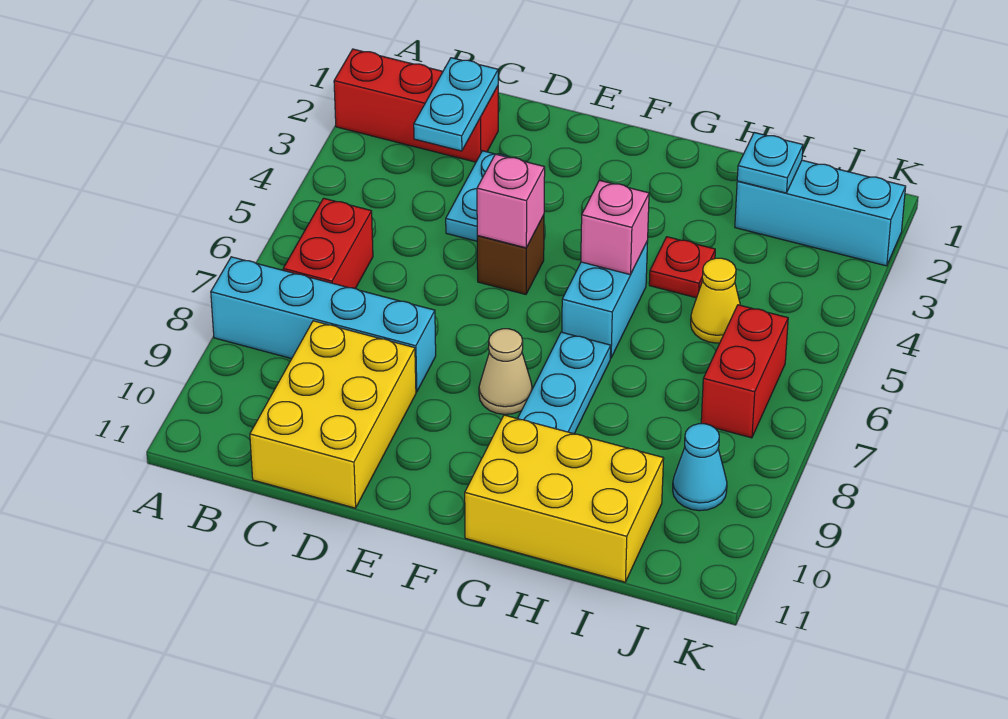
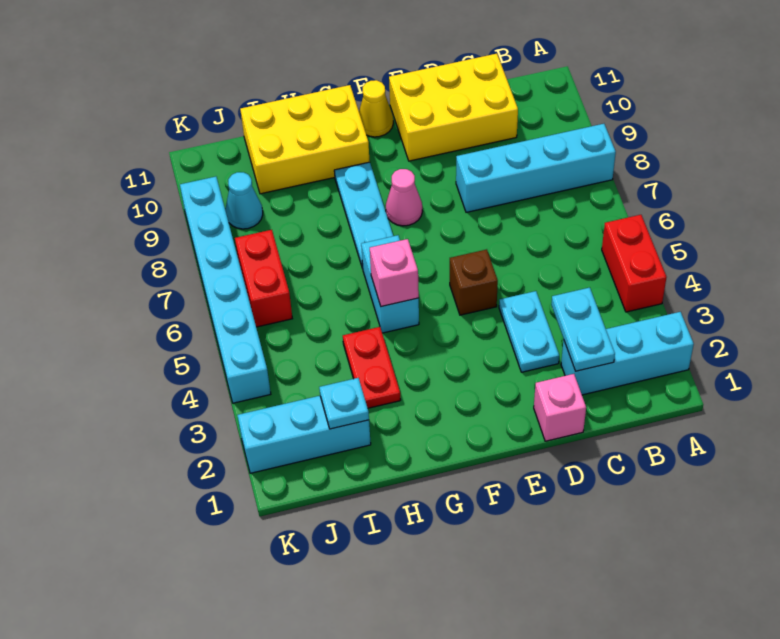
red 1x3 brick [334,49,498,162] -> cyan 1x3 brick [561,312,694,395]
red 1x2 brick [283,198,373,289] -> red 1x2 brick moved to [602,215,667,312]
yellow 2x3 brick [250,321,416,508] -> yellow 2x3 brick turned to [389,54,518,161]
pink 1x1 brick [477,154,545,248] -> pink 1x1 brick moved to [534,374,586,441]
tan 1x1 cone [479,329,532,414] -> pink 1x1 cone [386,169,422,226]
red 1x1 plate [649,237,715,298] -> red 1x2 plate [343,327,401,408]
yellow 1x1 cone [691,258,740,343] -> yellow 1x1 cone moved to [359,80,393,137]
none -> cyan 1x6 brick [180,177,271,403]

